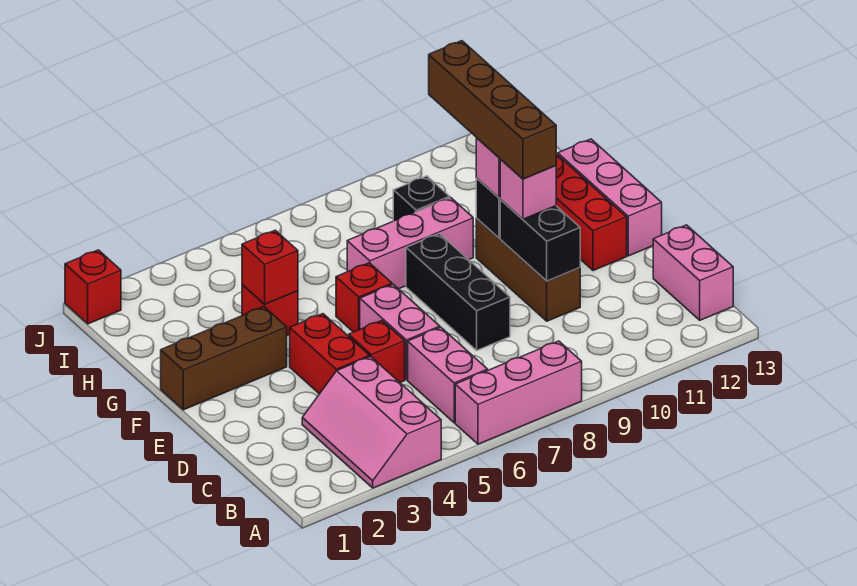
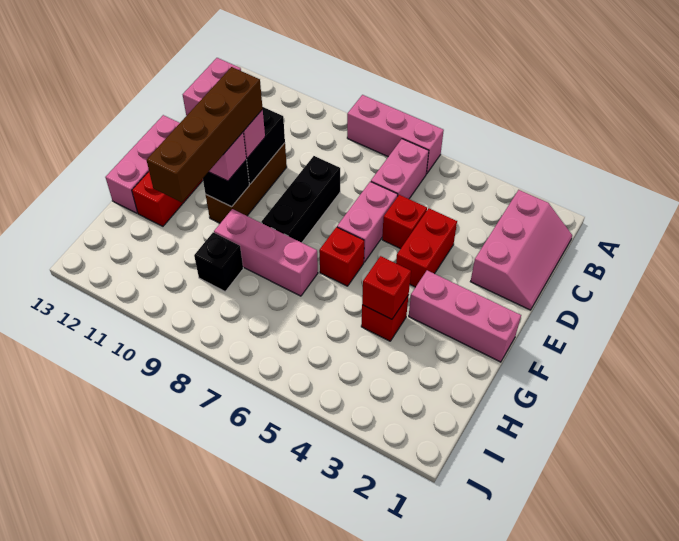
pink 2x3 slope [302,357,441,488] -> pink 2x3 slope moved to [470,190,572,310]
brown 1x3 brick [161,307,287,410] -> pink 1x3 brick [409,270,521,362]
red 1x1 brick [65,250,121,324] -> none

